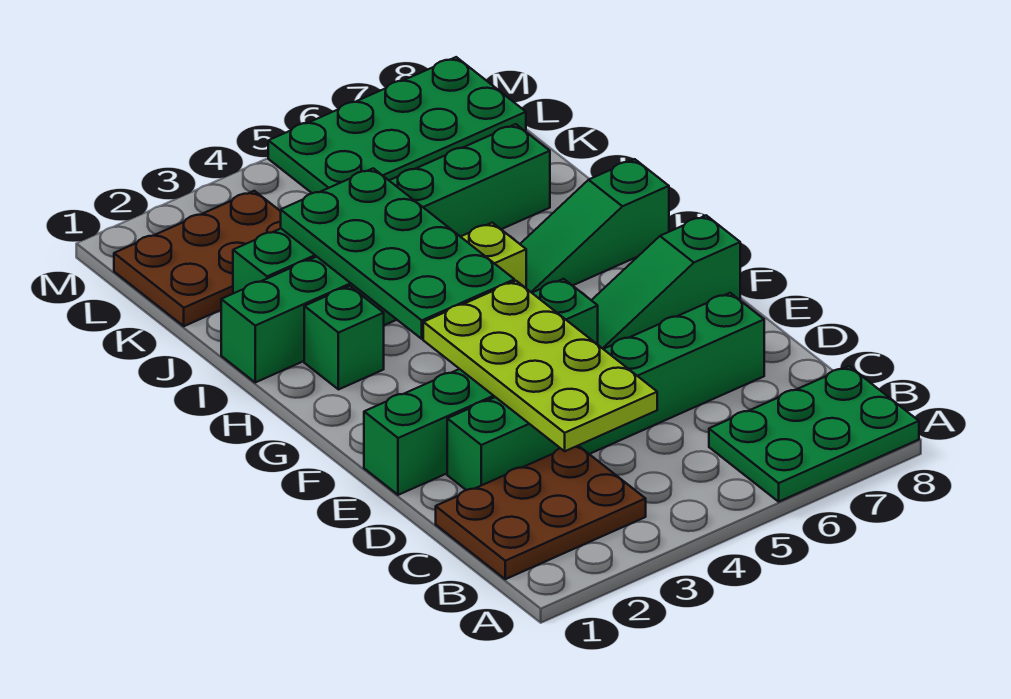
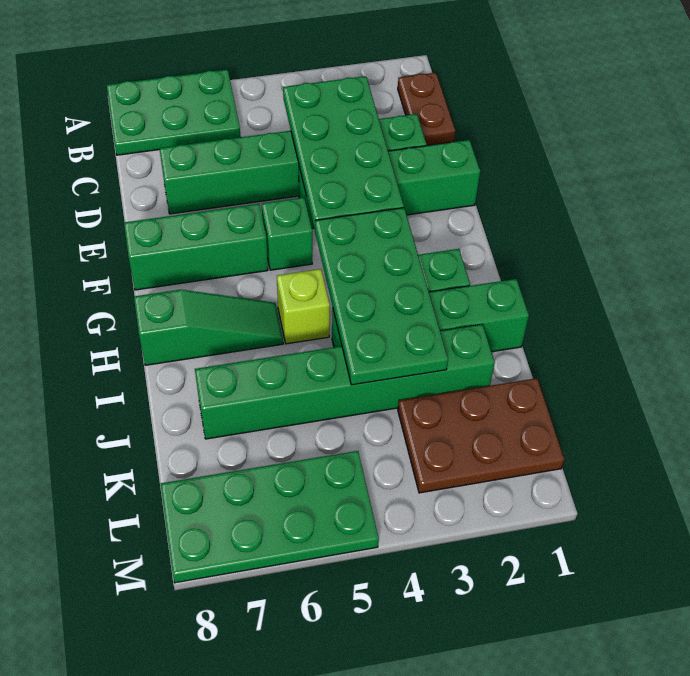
brown 2x3 plate [436,446,646,579] -> brown 1x2 plate [398,73,455,146]
lime 2x4 plate [423,281,657,451] -> green 2x4 plate [283,76,404,230]
green 1x3 slope [591,215,740,349] -> green 1x3 brick [124,204,268,290]

